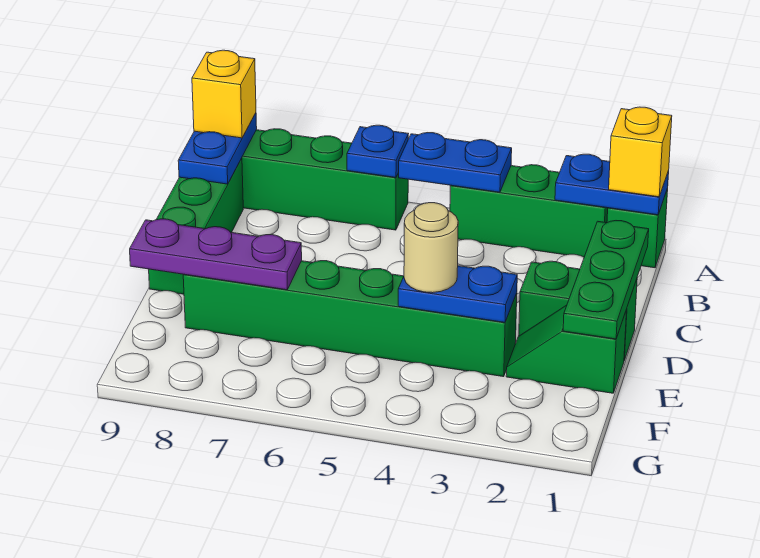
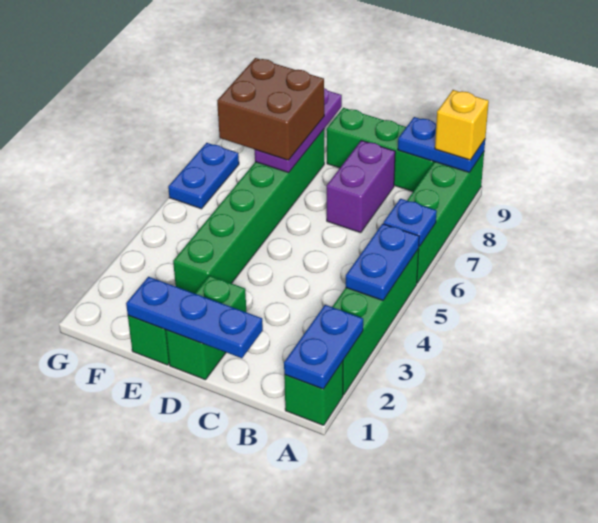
yellow 1x1 brick [609,107,672,197] -> none
green 1x3 brick [450,165,608,257] -> green 1x4 brick [332,249,419,395]
green 1x3 plate [563,221,649,339] -> blue 1x3 plate [126,277,263,358]
none -> purple 1x2 brick [327,140,395,233]
blue 1x2 plate [398,266,517,322] -> blue 1x2 plate moved to [168,143,239,209]
tan 1x1 round brick [404,203,458,293] -> none
none -> brown 2x2 brick [217,58,324,160]

